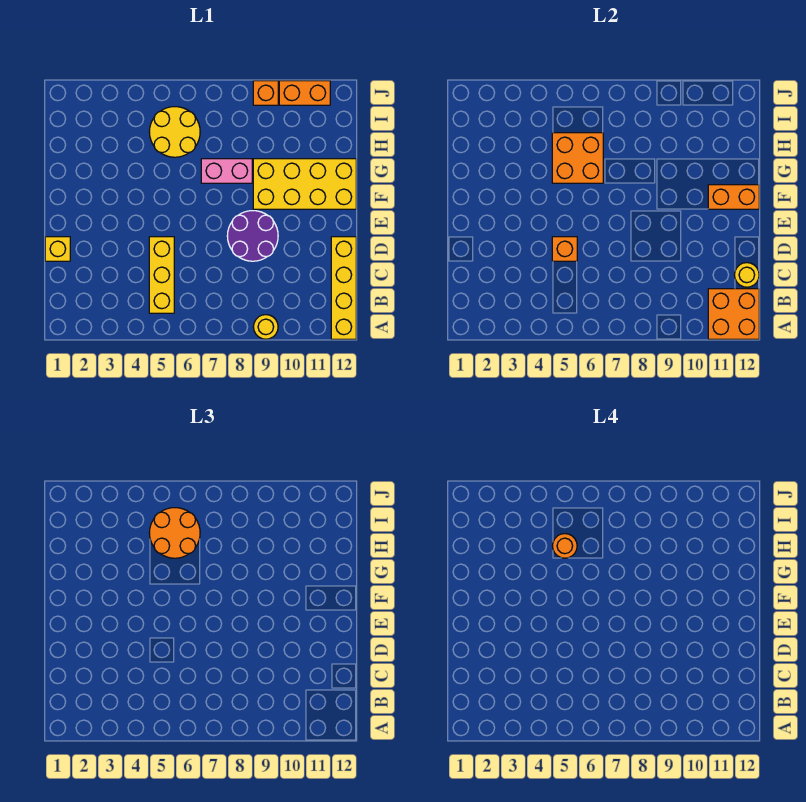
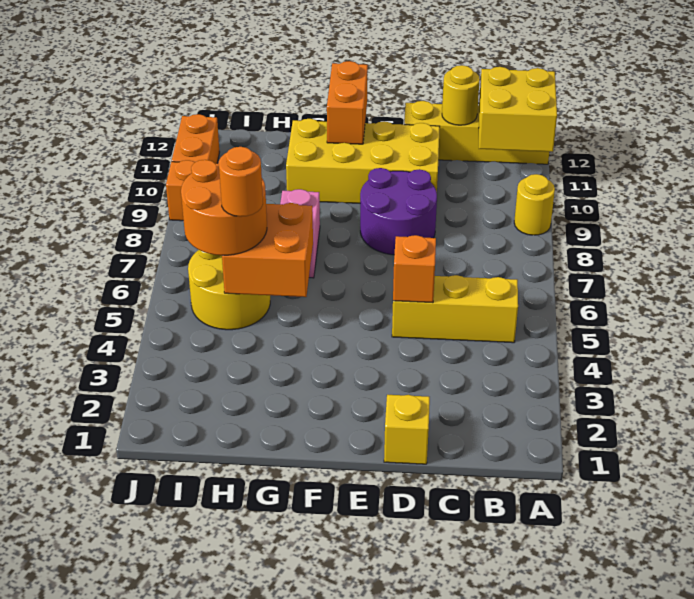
orange 2x2 brick [708,289,759,339] -> yellow 2x2 brick [479,67,557,152]
yellow 2x4 brick [253,159,356,209] -> yellow 2x4 brick turned to [286,119,440,203]

